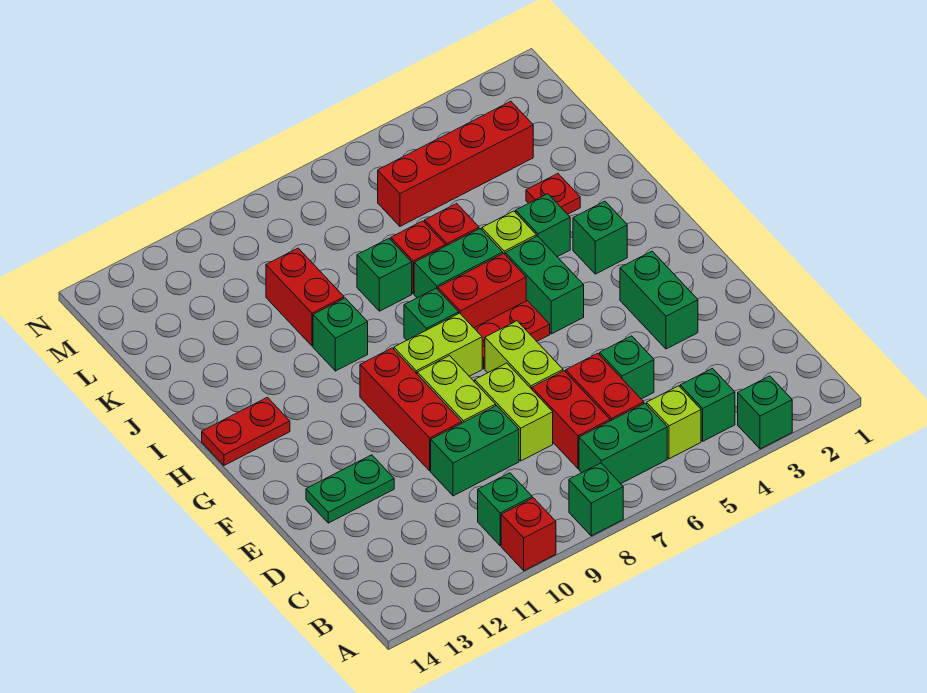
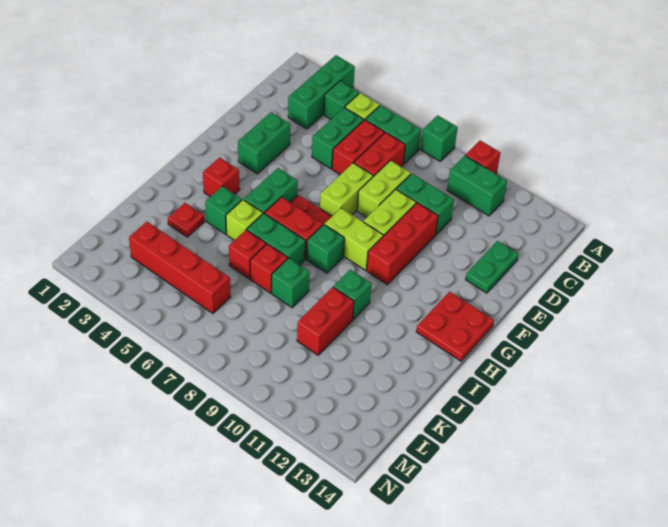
green 1x1 brick [738,376,792,449] -> green 1x3 brick [288,55,355,129]
green 1x1 brick [478,473,532,546] -> green 1x2 brick [447,156,507,216]
green 1x1 brick [600,336,654,399] -> green 1x2 brick [312,108,364,169]
green 1x2 plate [306,455,394,523] -> green 1x2 plate turned to [465,241,518,293]
green 1x1 brick [573,201,627,274] -> red 1x1 brick [203,157,240,197]
red 1x2 plate [202,397,290,465] -> red 2x2 plate [416,292,494,361]

